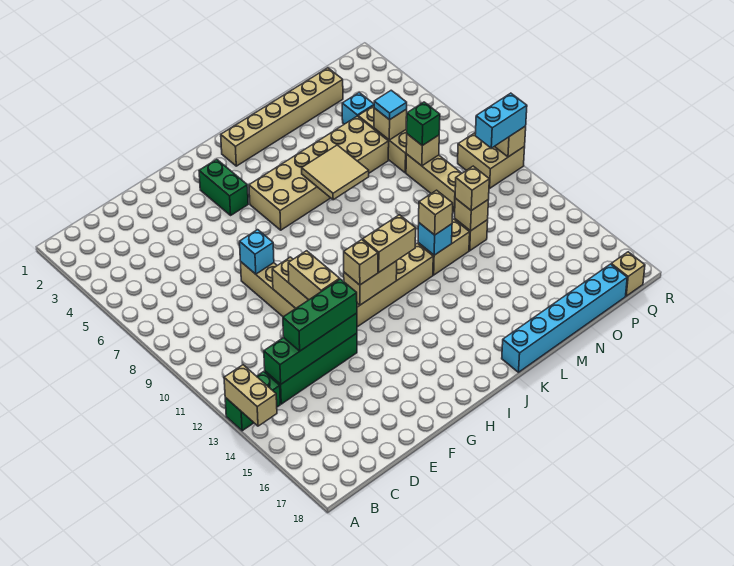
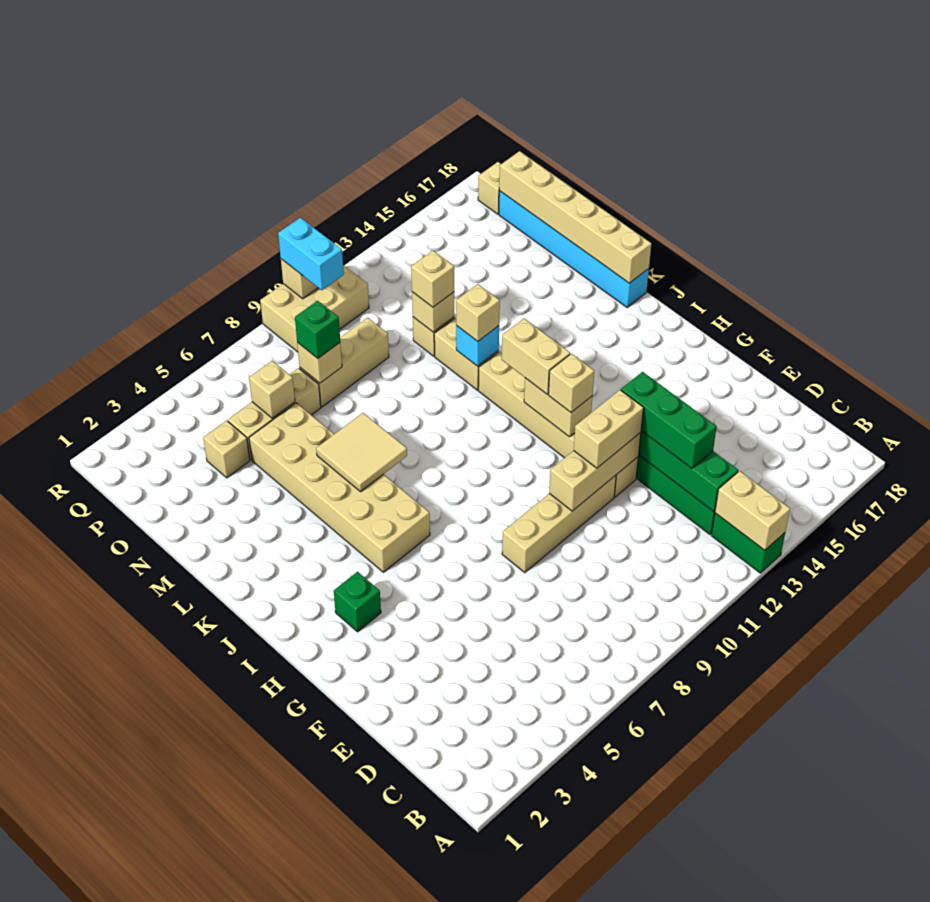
tan 1x2 brick [224,365,277,426] -> tan 1x2 brick turned to [715,471,790,550]
cyan 1x1 brick [240,230,274,274] -> none
green 1x2 brick [199,159,248,215] -> green 1x1 brick [334,572,381,632]
tan 1x6 brick [221,68,343,166] -> tan 1x6 brick moved to [499,151,651,283]
cyan 1x1 brick [342,93,374,124] -> tan 1x1 brick [203,421,250,478]
cyan 1x1 tile [374,90,407,120] -> none
tan 2x2 brick [458,132,525,188] -> tan 2x3 brick [260,265,369,352]

